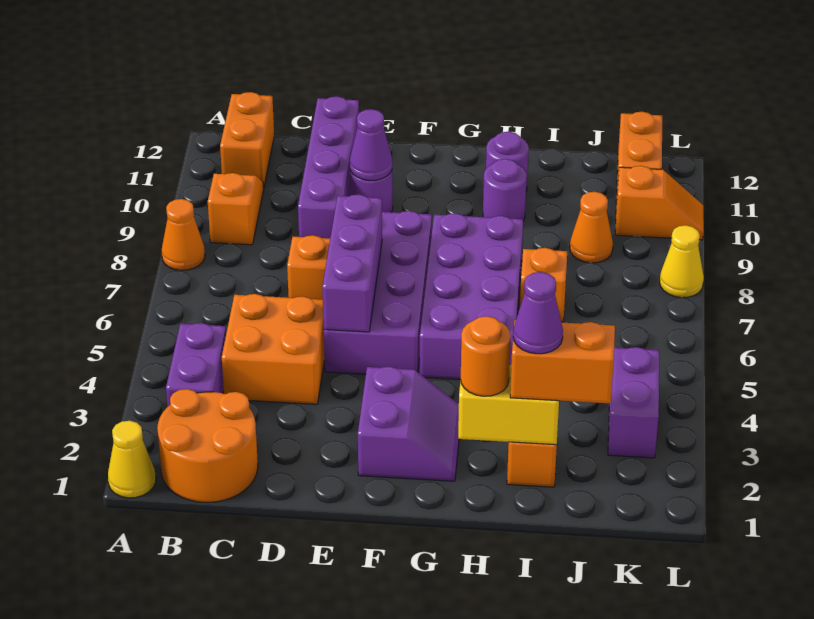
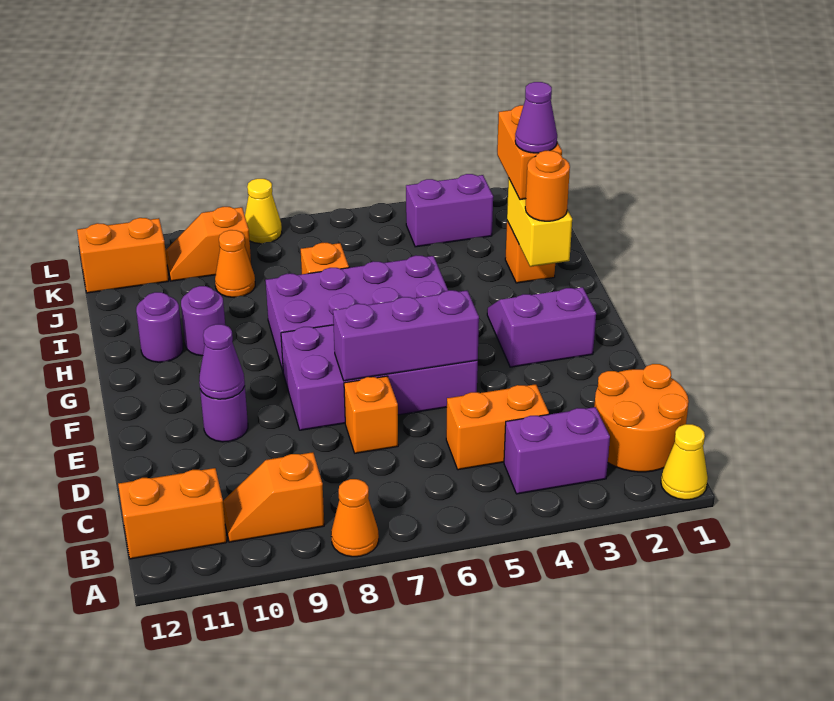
orange 2x2 brick [222,294,325,404] -> orange 1x2 brick [446,384,549,470]
purple 1x4 brick [298,96,359,238] -> none
orange 1x2 slope [615,166,704,240] -> orange 1x2 slope turned to [165,207,251,281]

